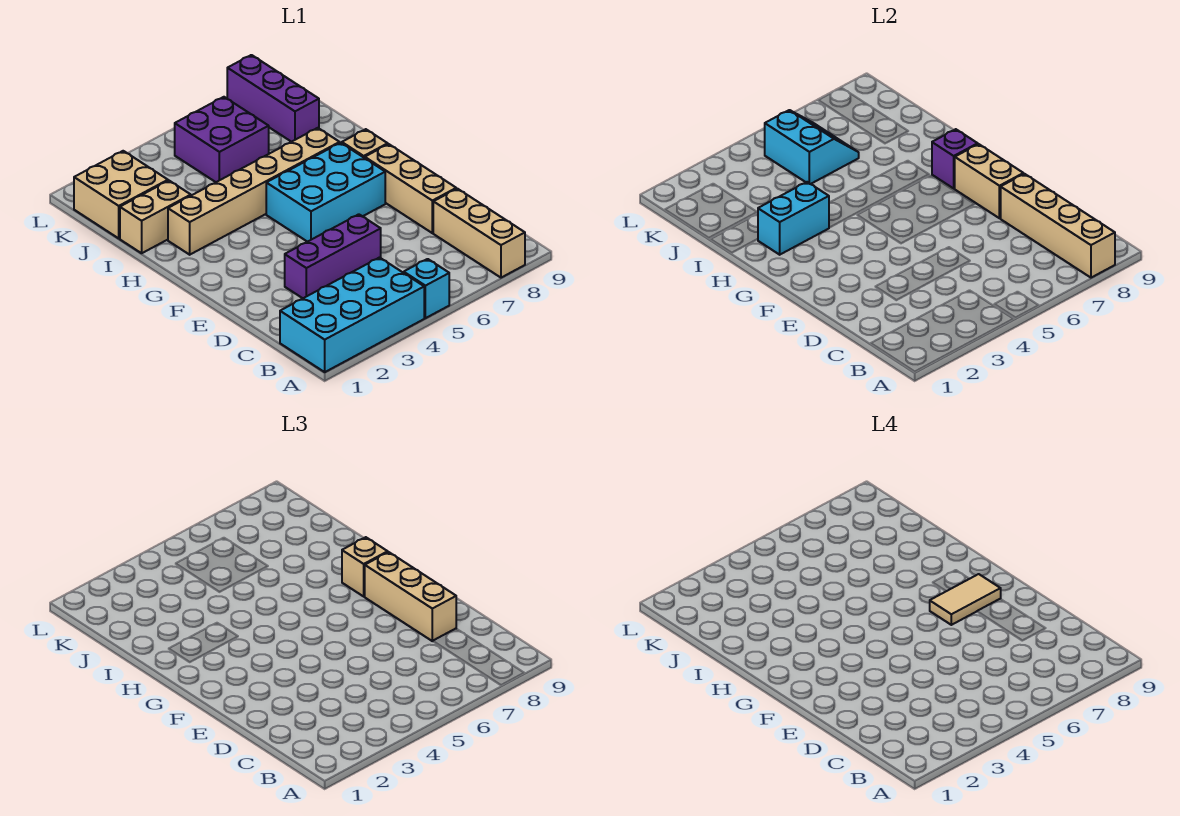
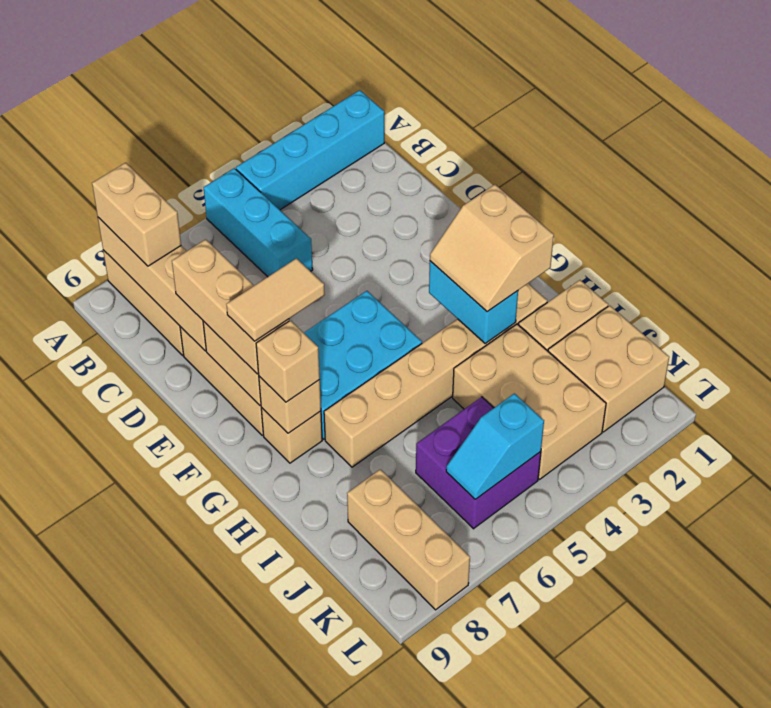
cyan 2x4 brick [280,258,424,372] -> cyan 1x4 brick [236,90,384,210]
cyan 1x1 brick [404,259,449,318] -> cyan 1x3 brick [204,168,313,277]
none -> tan 1x2 brick [92,163,181,266]
purple 1x3 brick [285,214,381,298] -> none
none -> tan 2x2 slope [430,185,554,312]
purple 1x1 brick [932,129,978,188] -> tan 1x1 brick [259,376,321,433]
cyan 1x2 brick [758,182,829,255] -> cyan 1x2 brick turned to [429,261,518,344]
none -> tan 2x3 brick [453,324,606,479]
cyan 2x2 slope [765,110,859,184] -> cyan 1x2 slope [446,393,544,499]
purple 1x3 brick [227,55,319,142] -> tan 1x3 brick [347,469,470,610]

